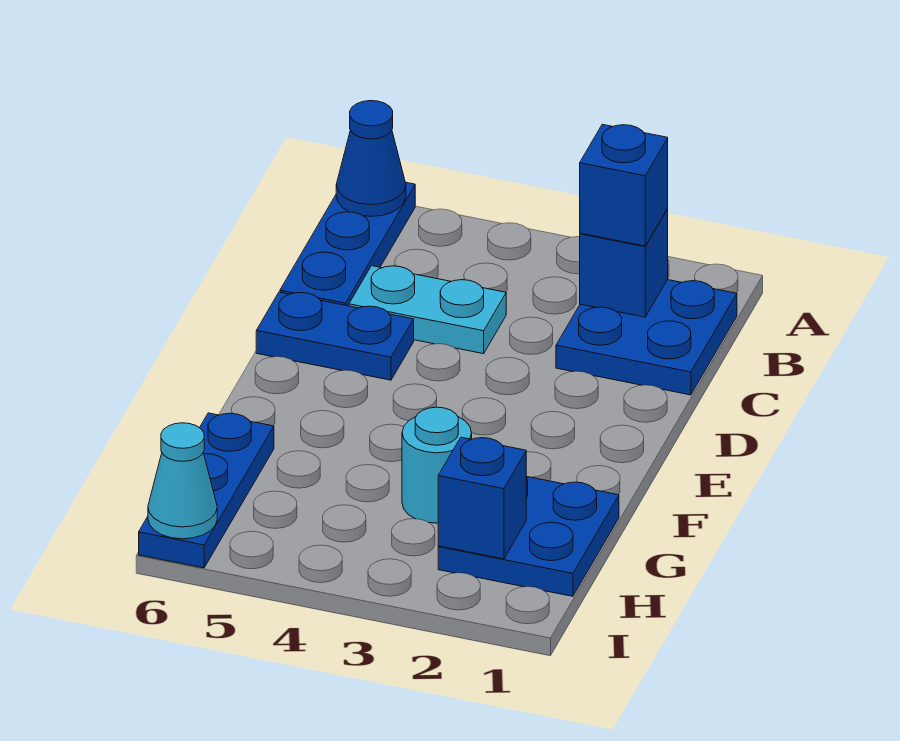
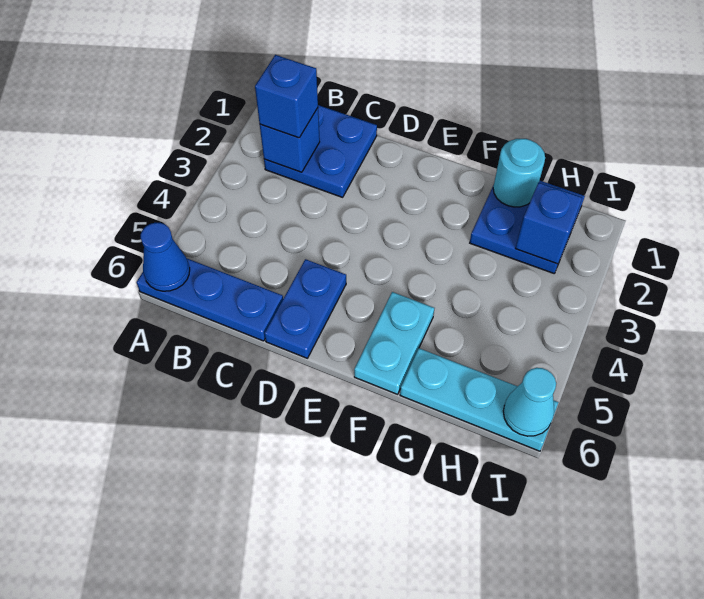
cyan 1x2 plate [349,266,506,354] -> cyan 1x2 plate moved to [354,292,434,394]
cyan 1x1 round brick [402,407,472,523] -> cyan 1x1 round brick moved to [493,139,545,207]
blue 1x3 plate [139,413,274,568] -> cyan 1x3 plate [400,348,559,451]

